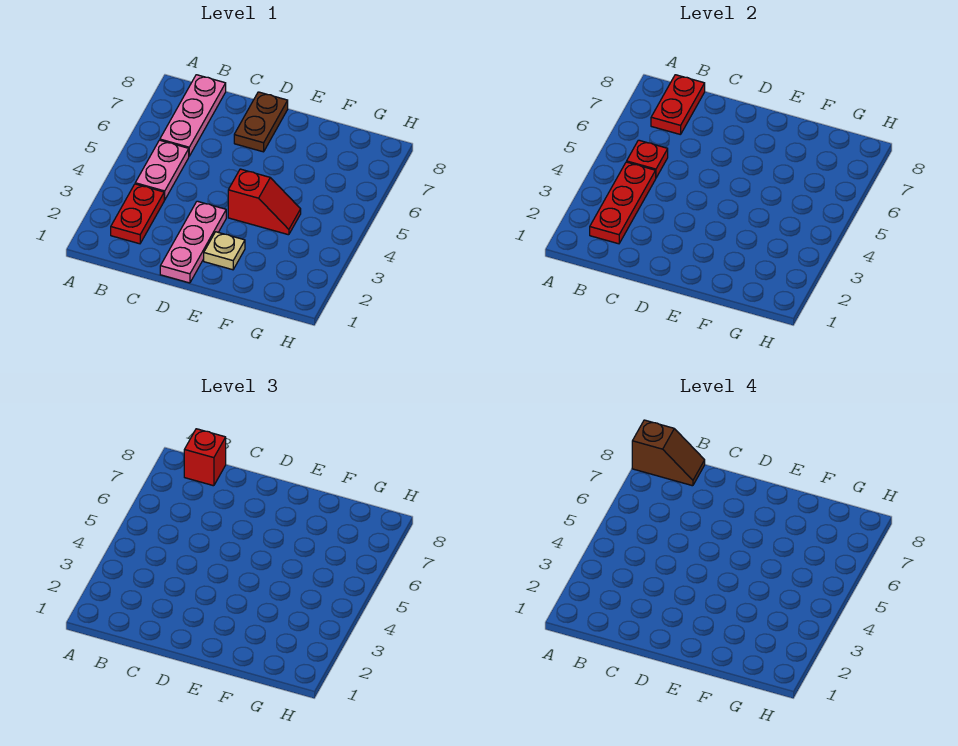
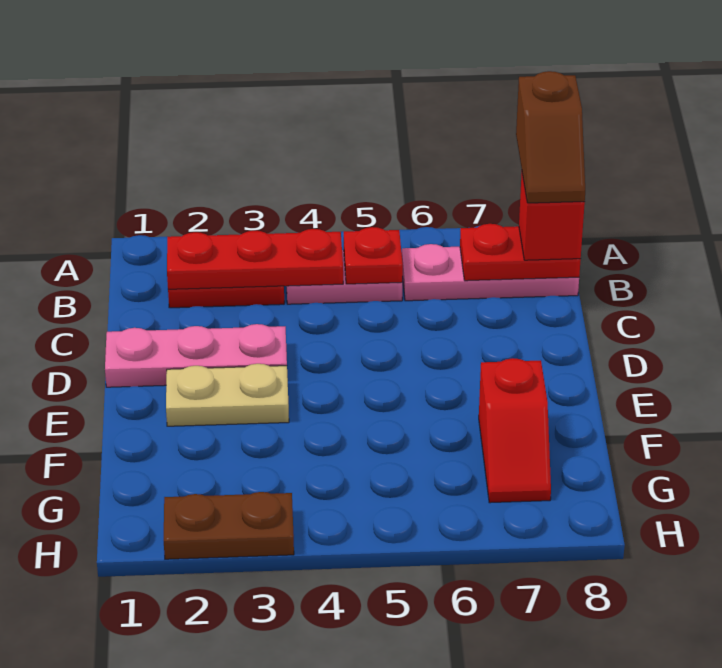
brown 1x2 plate [234,92,288,152] -> brown 1x2 plate moved to [164,492,294,559]
tan 1x1 plate [204,232,245,270] -> tan 1x2 plate [166,364,289,426]
red 1x2 slope [228,169,301,235] -> red 1x2 slope moved to [479,358,551,503]

